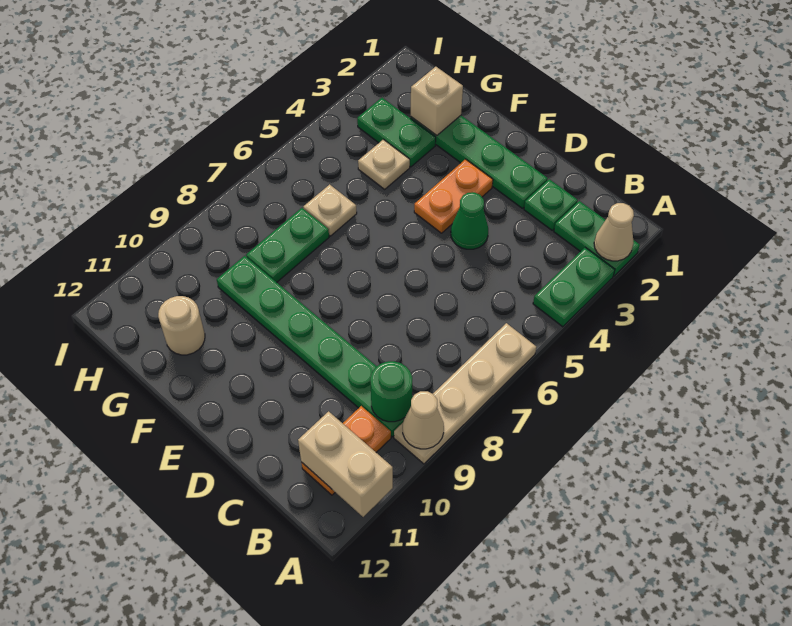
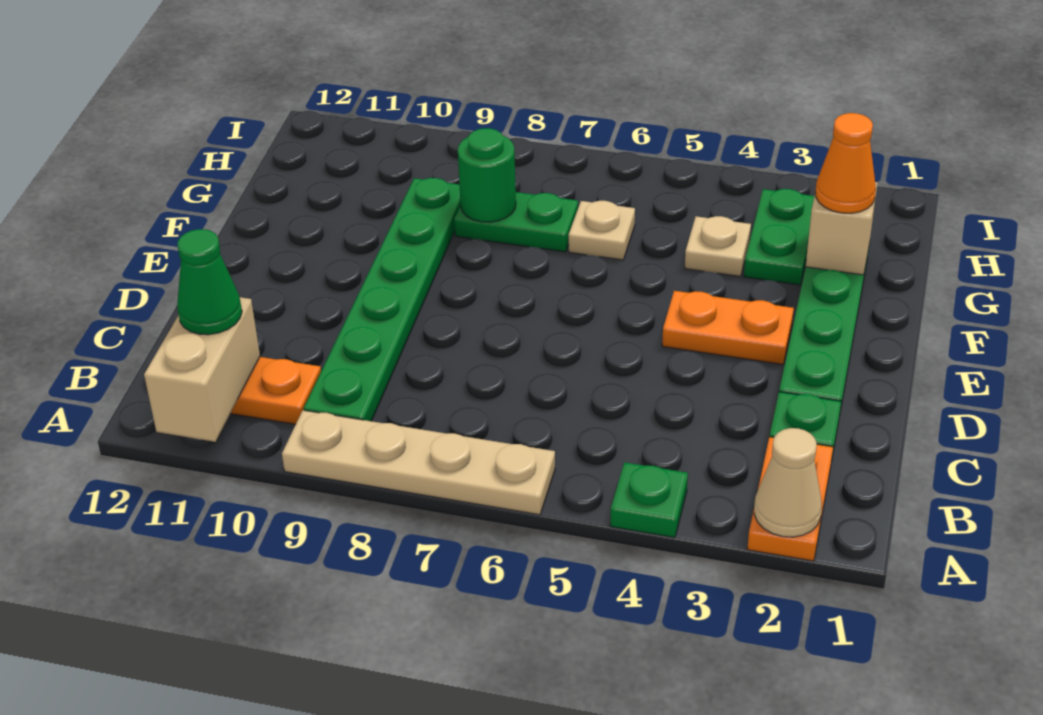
green 1x2 plate [554,201,640,276] -> orange 1x2 plate [747,437,833,561]
green 1x2 plate [533,248,615,327] -> green 1x1 plate [610,462,688,538]
tan 1x1 cone [403,391,444,449] -> none
green 1x1 round brick [370,361,412,422] -> green 1x1 round brick moved to [458,128,516,222]
green 1x1 cone [451,192,488,249] -> green 1x1 cone moved to [177,229,242,335]
none -> orange 1x1 cone [815,113,876,213]
tan 1x1 round brick [158,296,205,355] -> none

